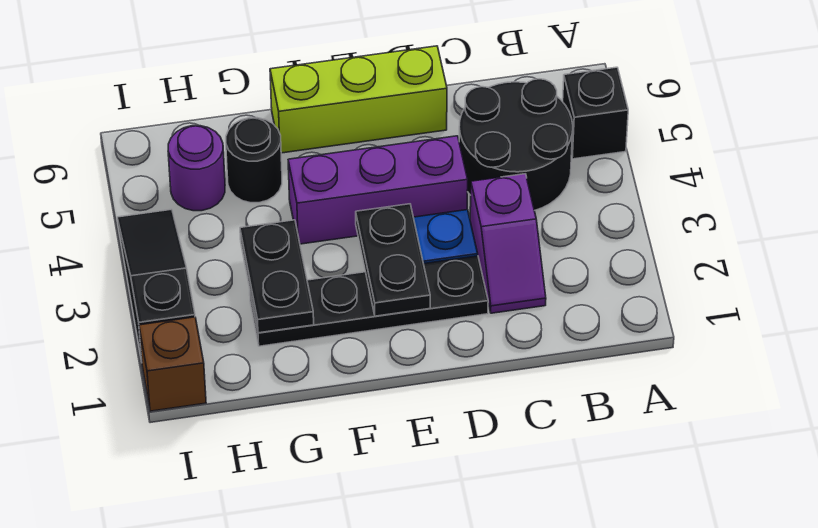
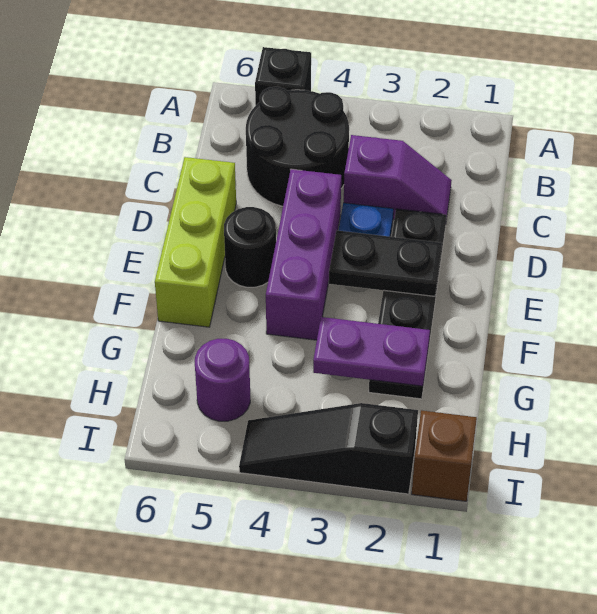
black 1x2 plate [240,220,314,333] -> purple 1x2 plate [313,317,430,386]
black 1x1 round brick [226,118,282,203] -> black 1x1 round brick moved to [224,207,276,287]

